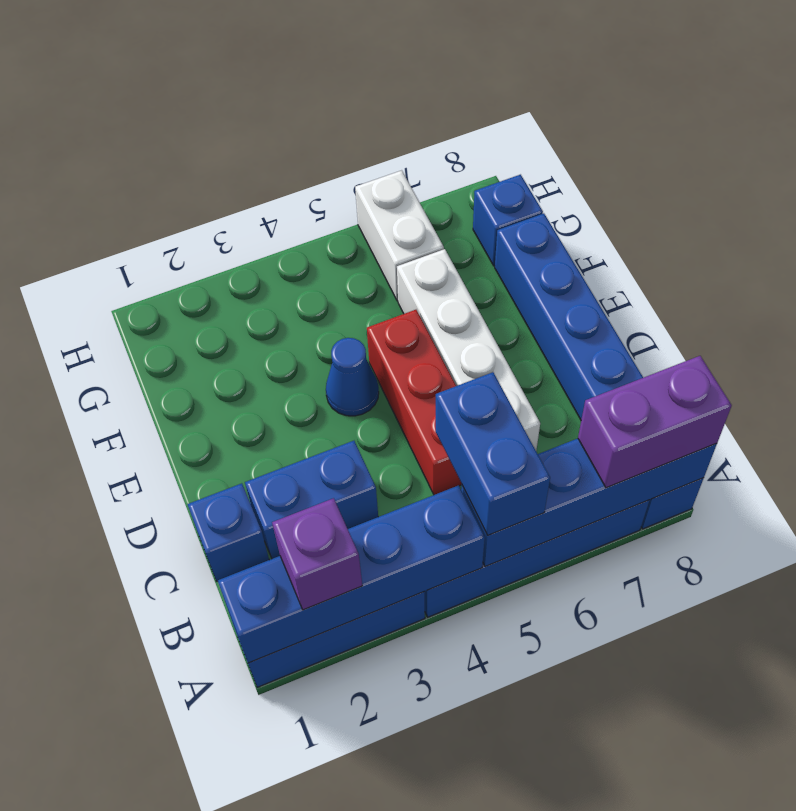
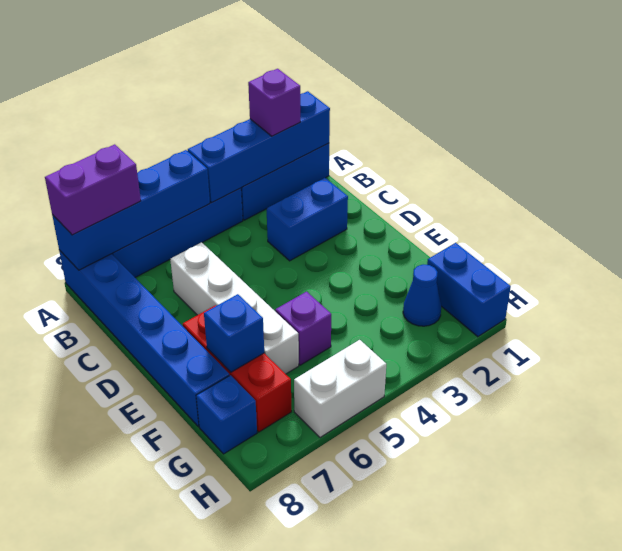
blue 1x2 brick [436,372,550,535] -> blue 1x2 brick moved to [427,243,511,337]
blue 1x1 brick [188,483,269,581] -> blue 1x1 brick moved to [204,294,264,372]
red 1x3 brick [367,310,462,495] -> red 1x3 brick moved to [183,305,291,432]
blue 1x1 cone [326,338,379,416] -> blue 1x1 cone moved to [403,265,441,326]
none -> purple 1x1 brick [275,292,331,365]
white 1x2 brick [355,170,444,301] -> white 1x2 brick turned to [294,340,386,438]

